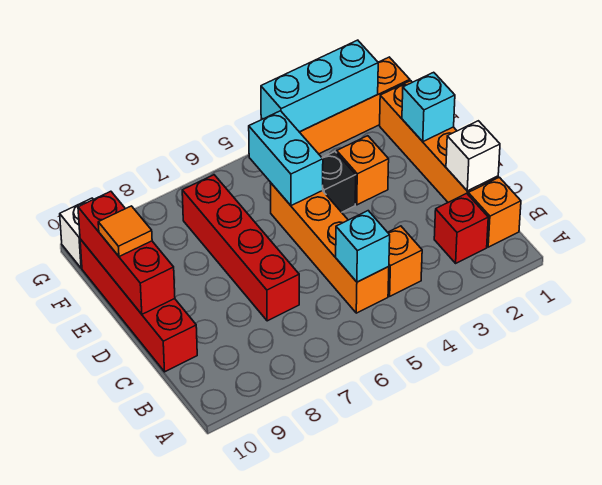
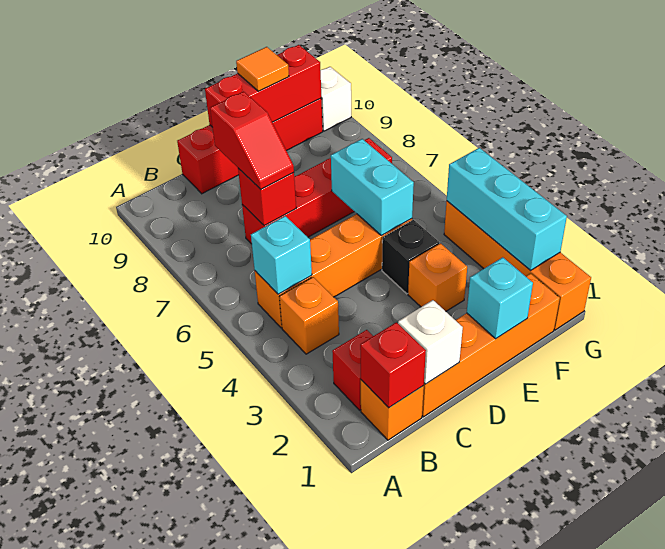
none -> red 1x1 brick [360,322,426,408]
none -> red 1x1 brick [238,168,296,226]
none -> red 1x2 slope [210,92,294,189]
cyan 1x2 brick [249,111,323,206] -> cyan 1x2 brick turned to [331,139,414,236]

